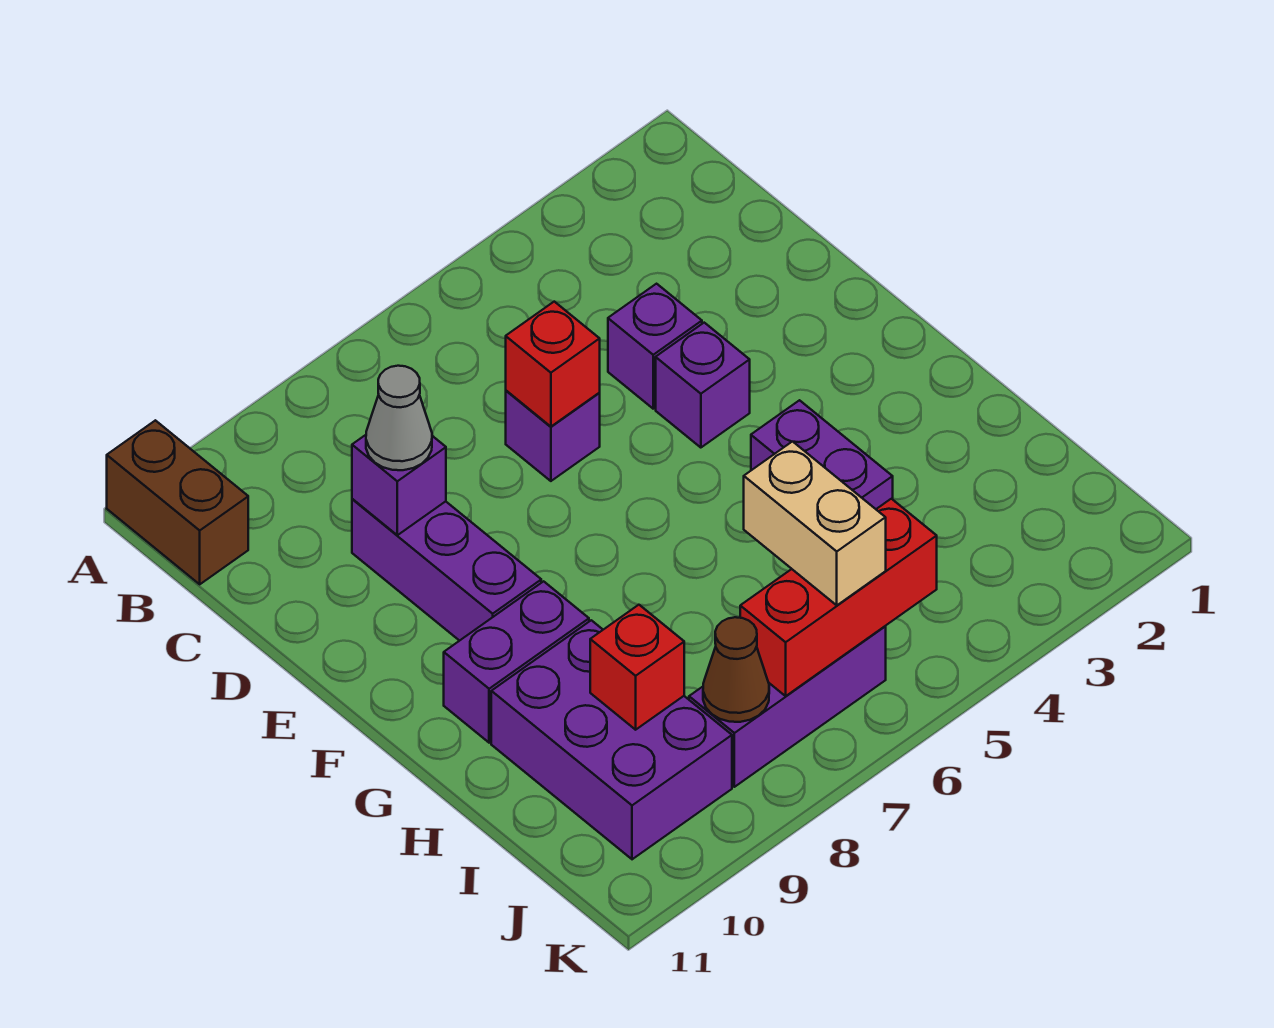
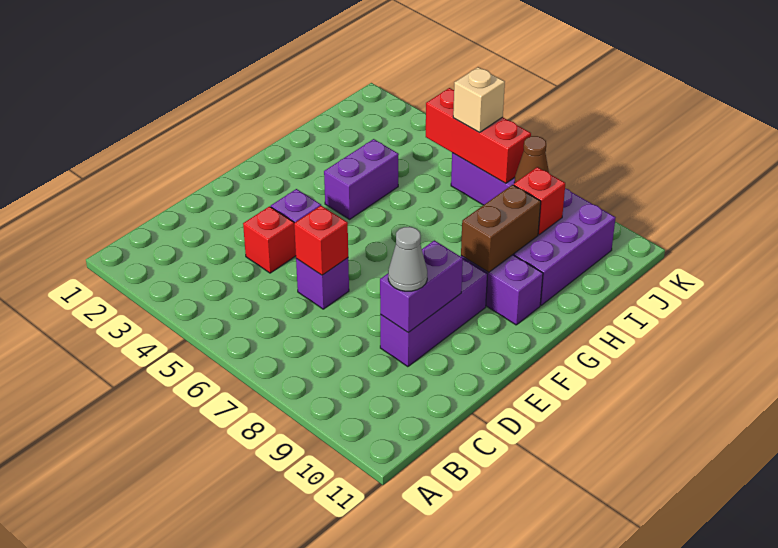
brown 1x2 brick [107,420,248,584] -> brown 1x2 brick moved to [461,185,541,272]
purple 1x1 brick [608,284,702,409] -> red 1x1 brick [243,206,296,273]
purple 1x1 brick [352,435,446,535] -> purple 1x2 brick [380,240,463,333]
tan 1x2 brick [744,442,886,605] -> tan 1x1 brick [453,67,505,133]

